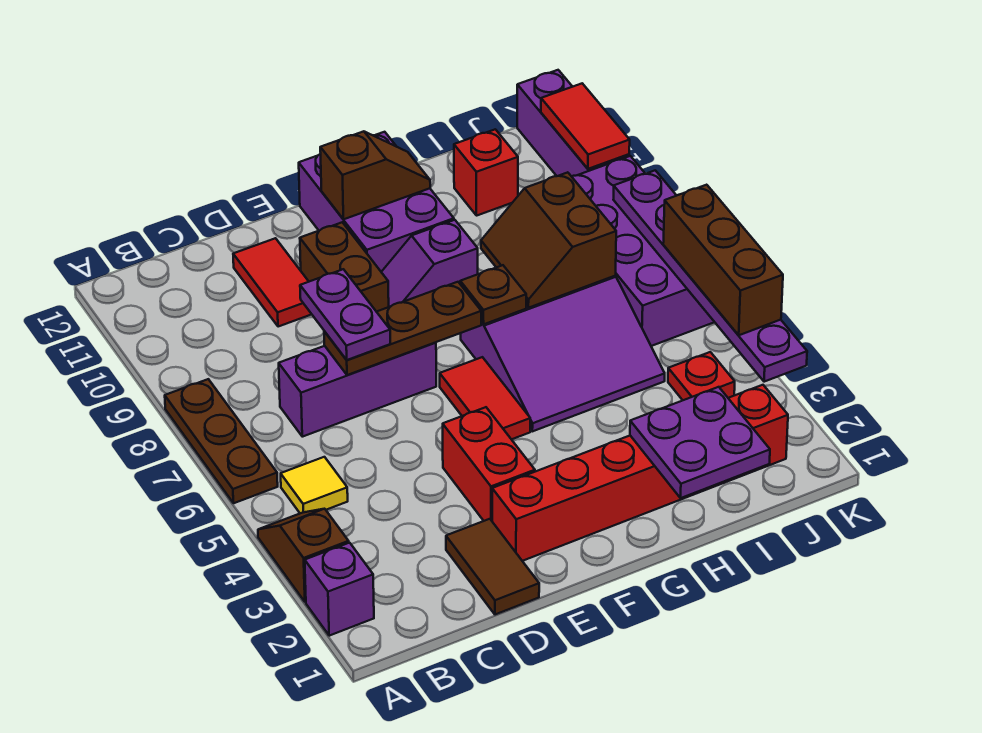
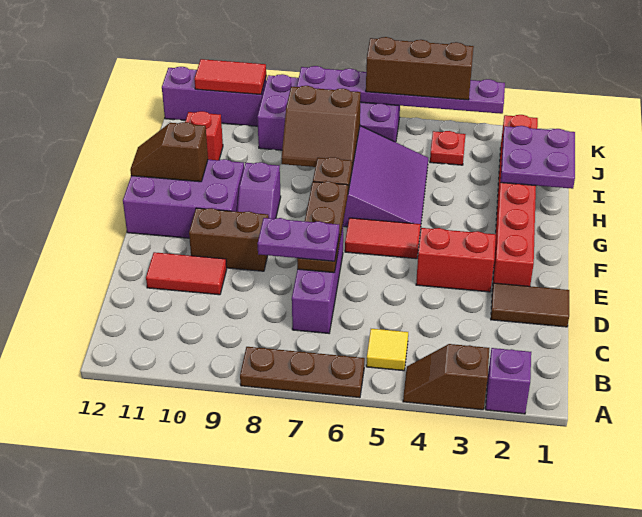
brown 1x2 slope [320,131,430,219] -> brown 1x2 slope turned to [130,122,208,182]

